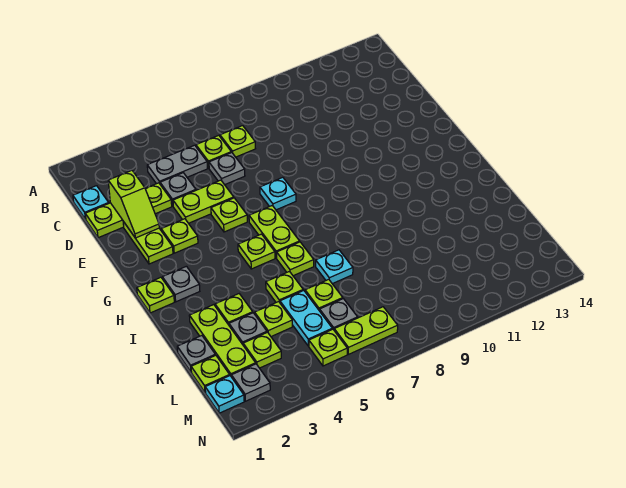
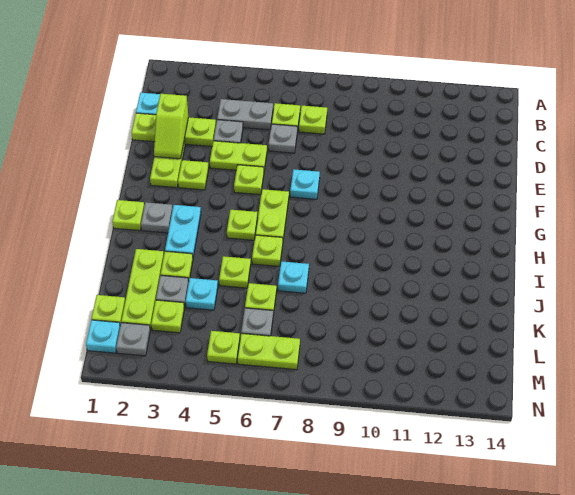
grey 1x1 plate [177,336,215,372] -> none
lime 1x1 plate [255,302,292,336] -> cyan 1x1 plate [186,278,218,310]
cyan 1x2 plate [280,290,332,346] -> cyan 1x2 plate moved to [165,205,201,257]

